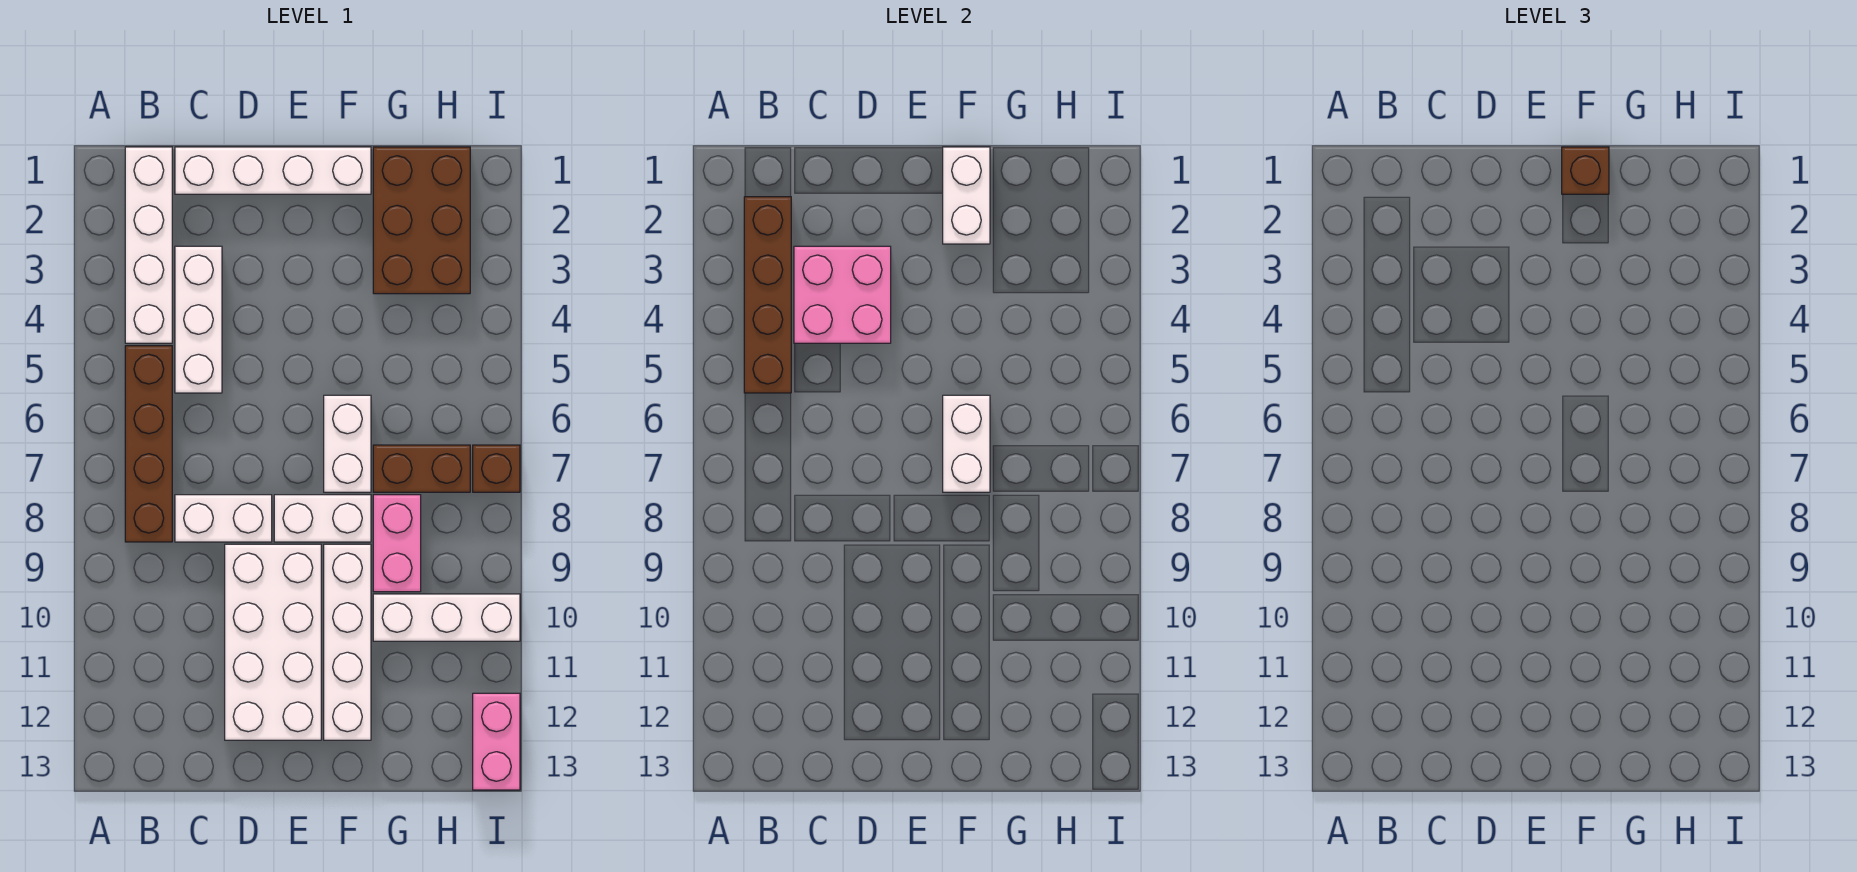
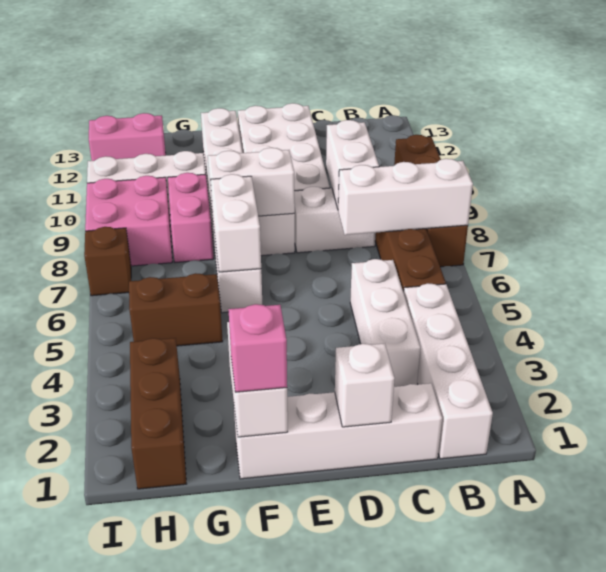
none -> white 1x3 brick [338,159,473,235]
brown 1x4 brick [744,197,791,393] -> brown 1x4 brick moved to [394,135,468,267]
pink 2x2 brick [794,246,891,343] -> pink 2x2 brick moved to [85,176,172,266]
none -> white 1x2 brick [326,120,379,209]
none -> white 1x1 brick [335,343,395,427]
none -> white 1x2 brick [208,148,295,216]
brown 1x1 brick [1562,147,1609,194] -> pink 1x1 brick [228,304,287,392]
brown 2x3 brick [373,147,470,294] -> brown 1x3 brick [130,338,186,489]
brown 1x2 brick [373,445,470,492] -> brown 1x2 brick moved to [129,273,223,346]
pink 1x2 brick [473,693,520,790] -> pink 1x2 brick turned to [89,113,166,161]

